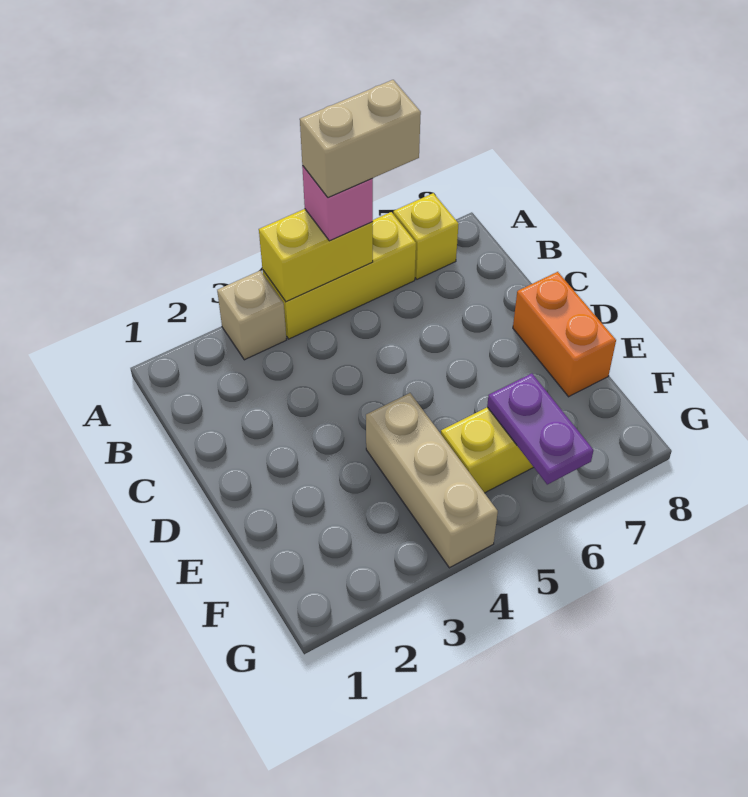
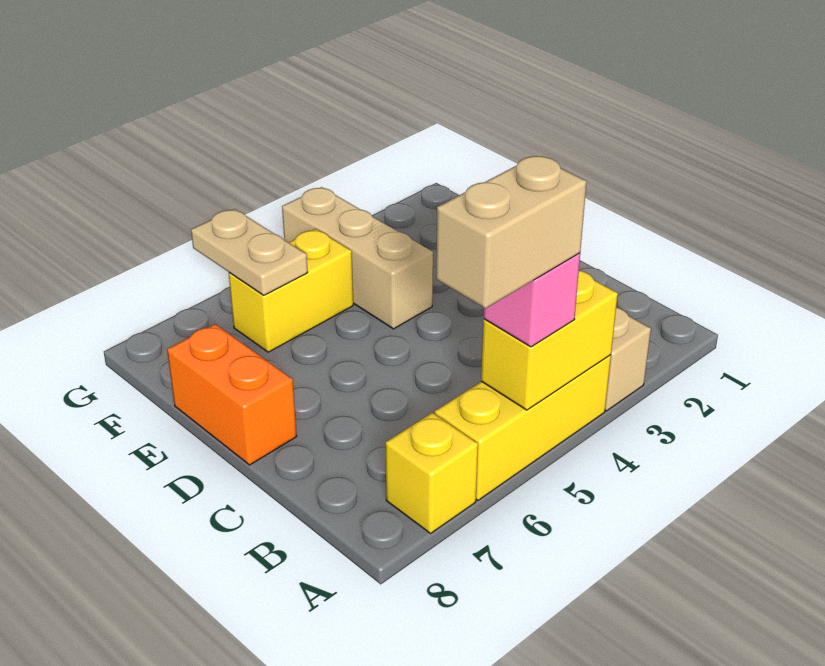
purple 1x2 plate [487,373,593,484] -> tan 1x2 plate [191,209,308,295]

